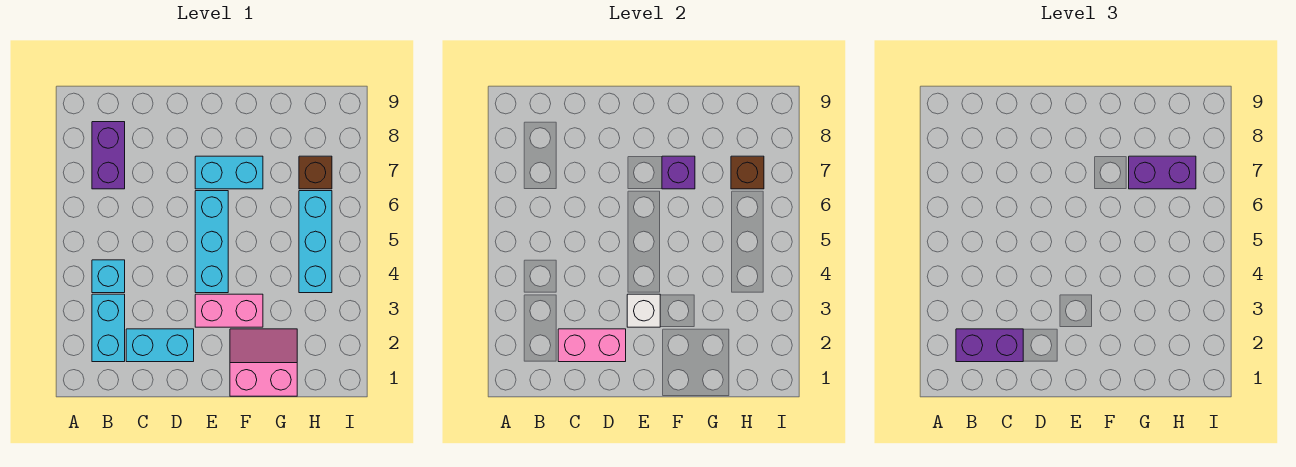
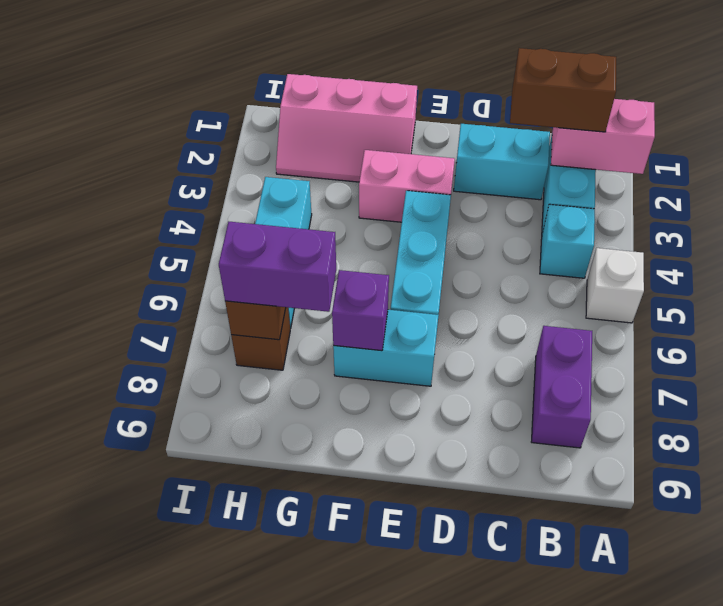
purple 1x2 brick [956,329,1023,362] -> brown 1x2 brick [510,48,616,132]
pink 1x2 brick [558,329,626,362] -> pink 1x2 brick moved to [551,99,655,174]
white 1x1 brick [627,294,660,327] -> white 1x1 brick moved to [586,248,644,323]
pink 2x2 slope [230,329,297,396] -> pink 2x3 slope [276,74,417,182]

